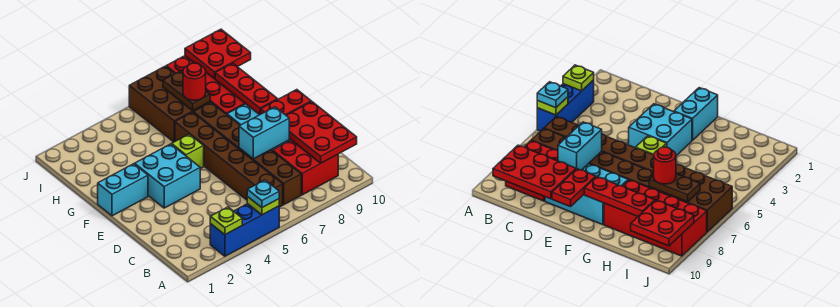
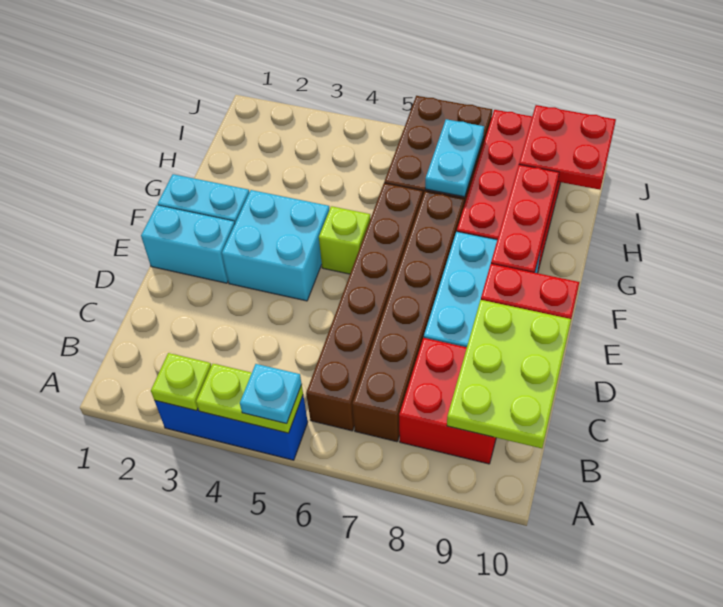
lime 1x1 plate [247,197,279,215] -> lime 1x2 plate [196,364,303,433]
red 2x3 plate [286,102,357,163] -> lime 2x3 plate [447,300,571,448]
cyan 1x2 brick [239,107,289,159] -> cyan 1x2 brick moved to [141,205,235,283]
brown 1x2 plate [163,71,210,110] -> cyan 1x2 plate [425,119,484,197]
red 1x1 round brick [183,63,206,100] -> none

